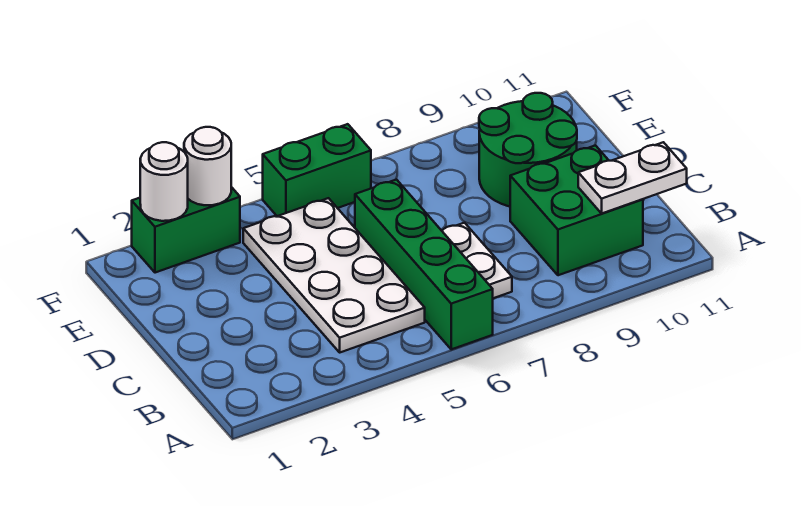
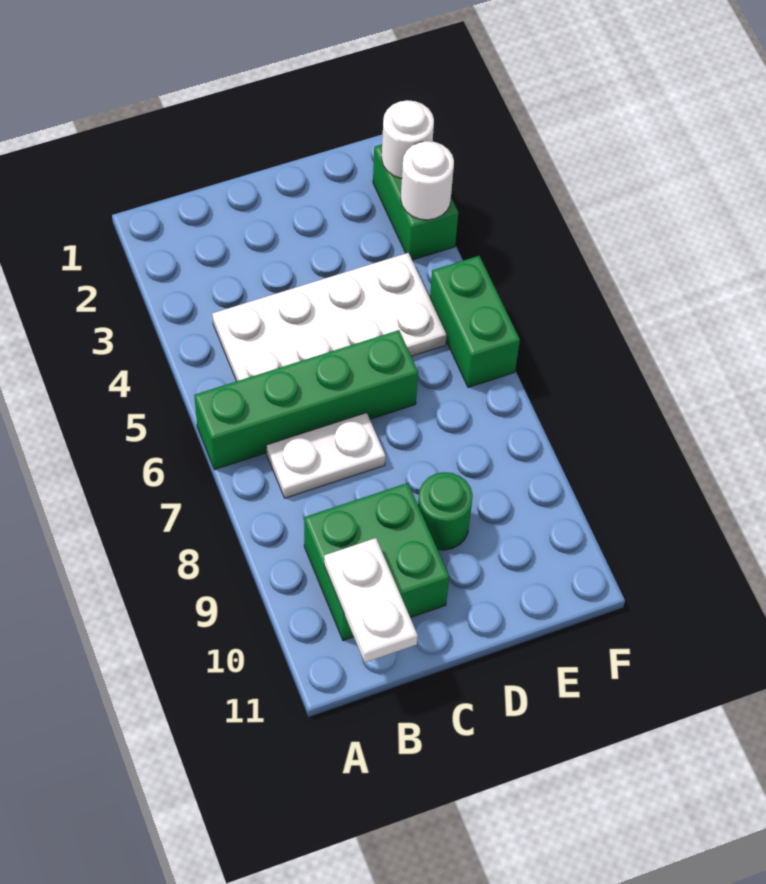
green 2x2 round brick [479,93,577,206] -> green 1x1 round brick [418,472,473,550]

